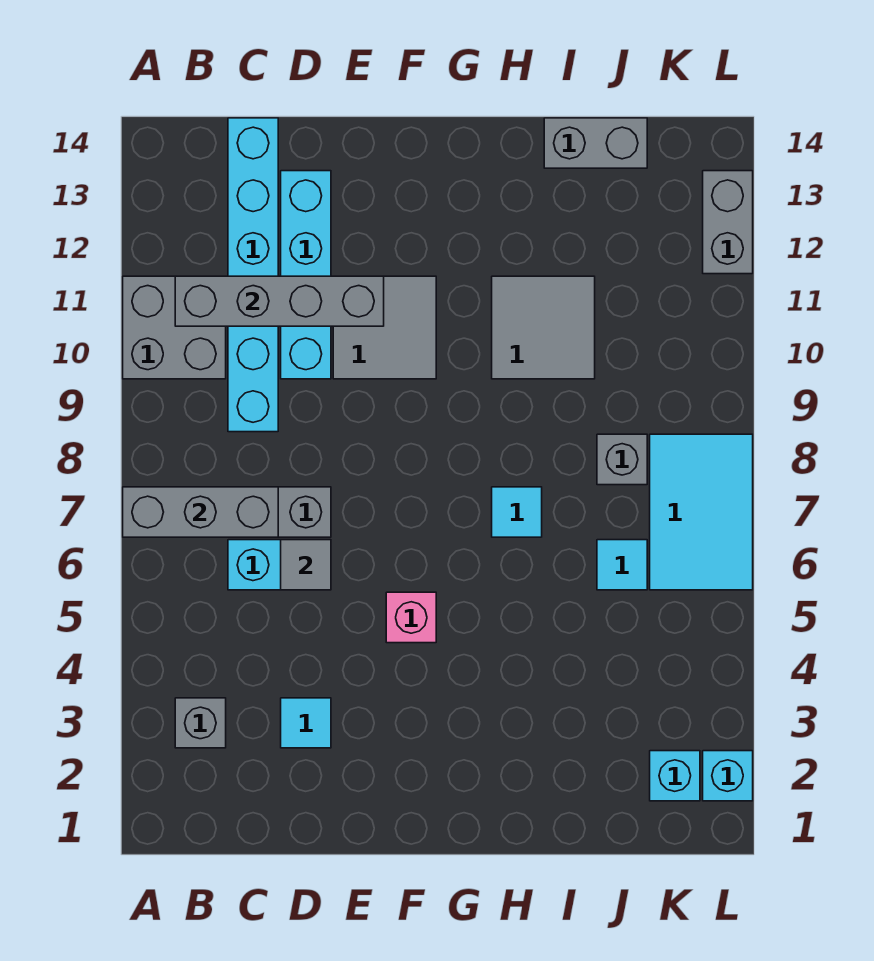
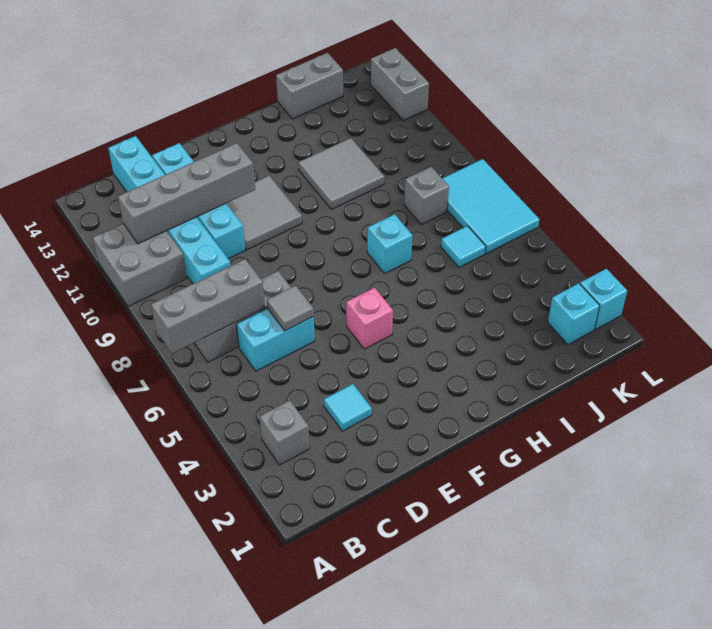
cyan 1x1 tile [492,487,542,537] -> cyan 1x1 brick [367,214,412,273]

